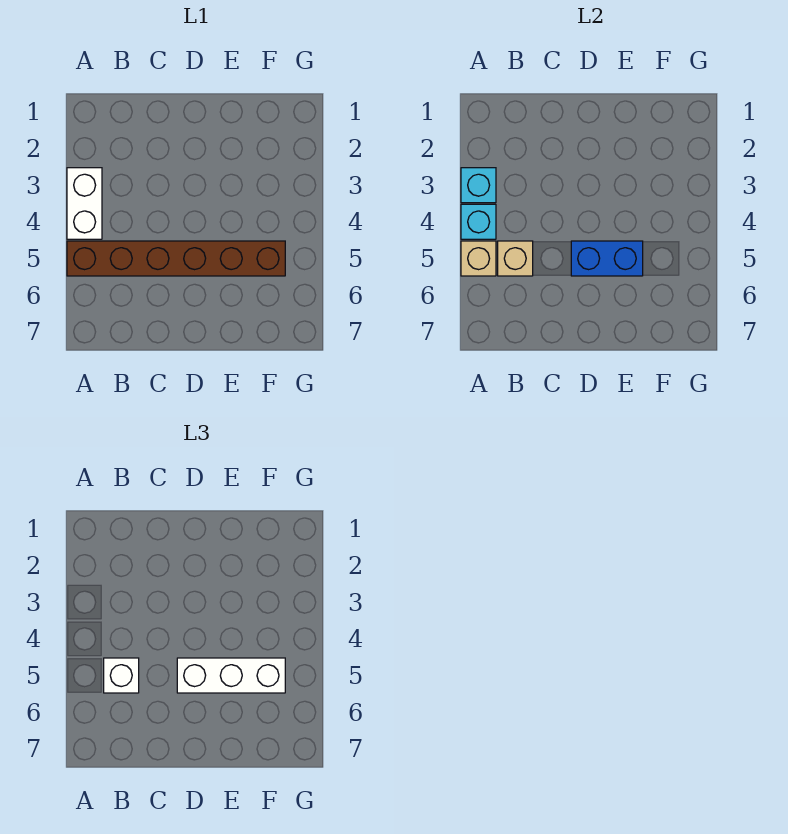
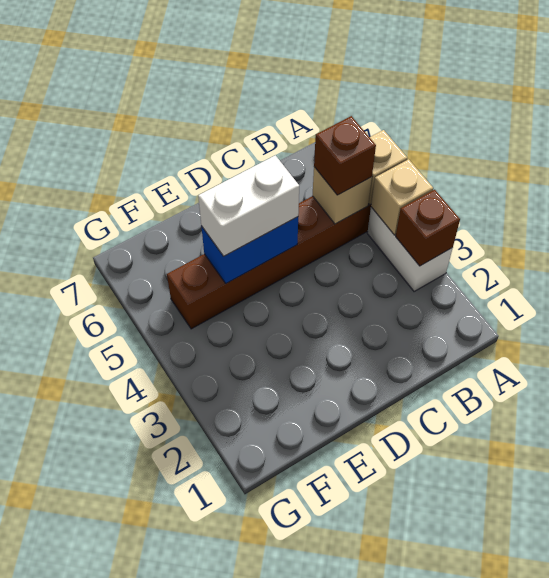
cyan 1x1 brick [461,168,496,203] -> brown 1x1 brick [396,190,460,266]
cyan 1x1 brick [461,204,496,239] -> tan 1x1 brick [371,159,433,235]
white 1x1 brick [104,658,139,693] -> brown 1x1 brick [314,116,376,195]
white 1x3 brick [177,658,285,693] -> white 1x2 brick [198,155,299,256]

